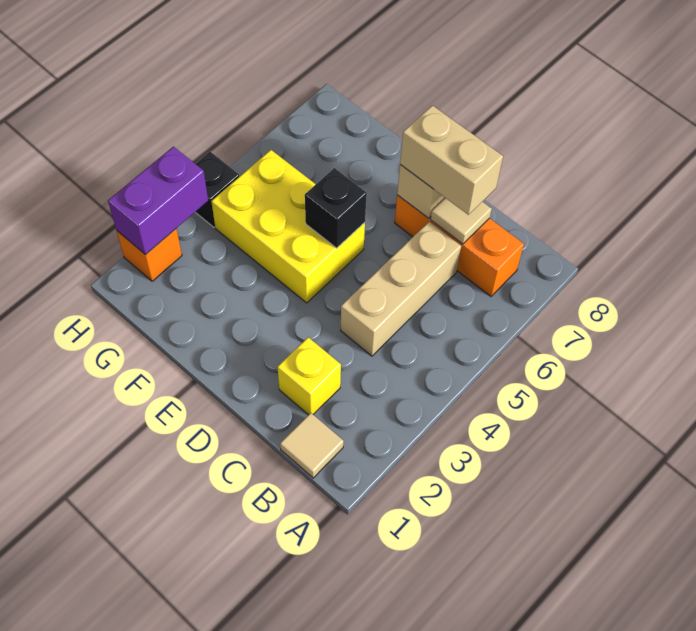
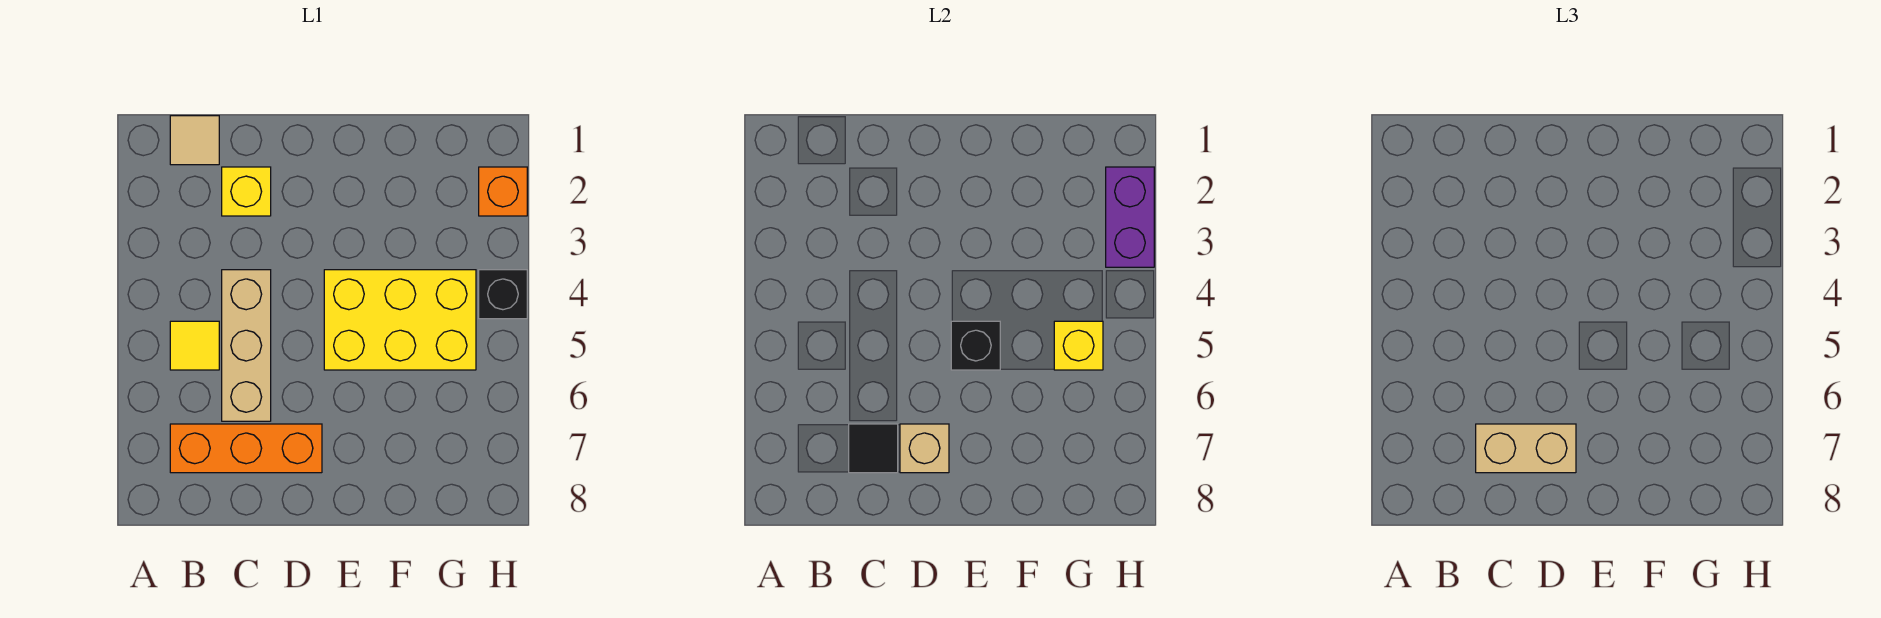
none -> yellow 1x1 tile [170,321,219,370]
tan 1x1 tile [431,198,492,244] -> black 1x1 tile [849,424,898,473]
none -> yellow 1x1 brick [1054,321,1103,370]

